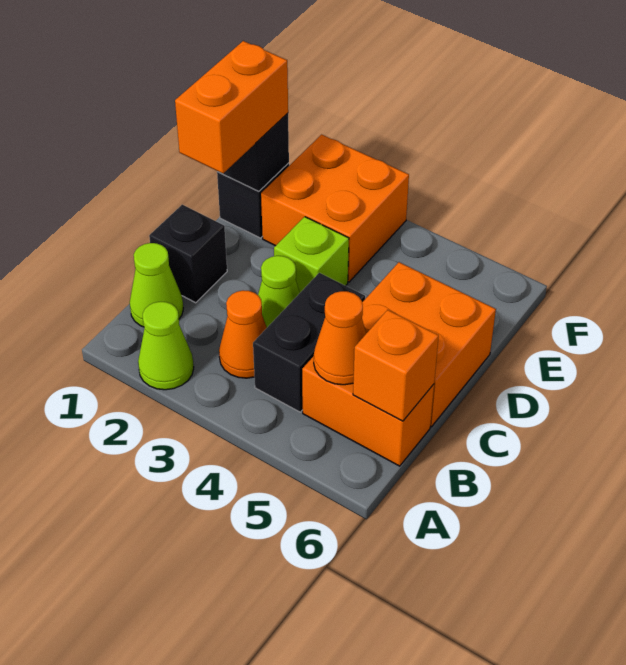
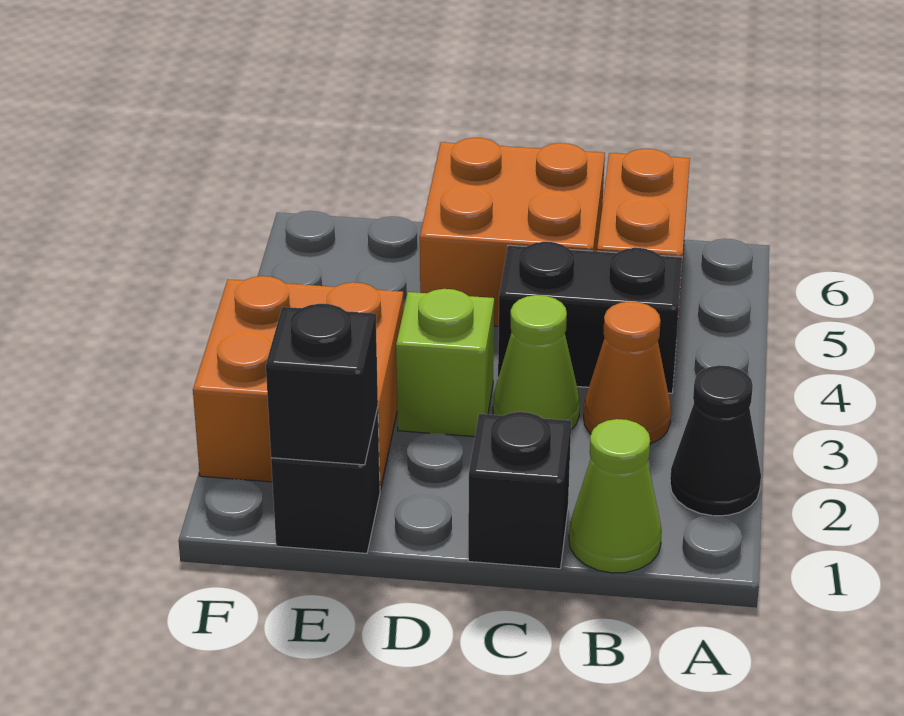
lime 1x1 cone [138,302,194,390] -> black 1x1 cone [670,365,761,516]
orange 1x1 cone [314,291,366,385] -> none
orange 1x1 brick [353,310,439,421] -> none
orange 1x2 brick [175,41,288,173] -> none

